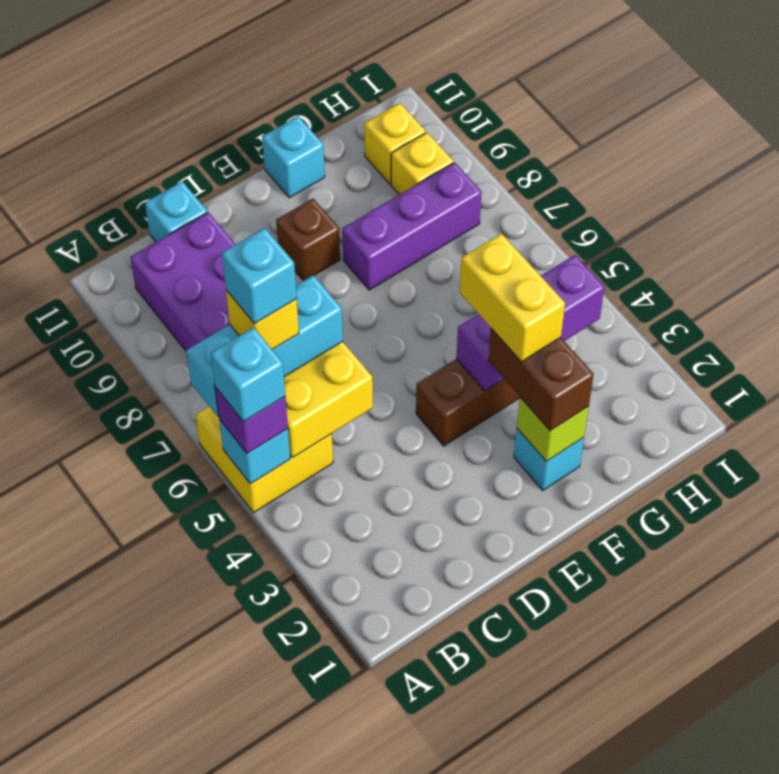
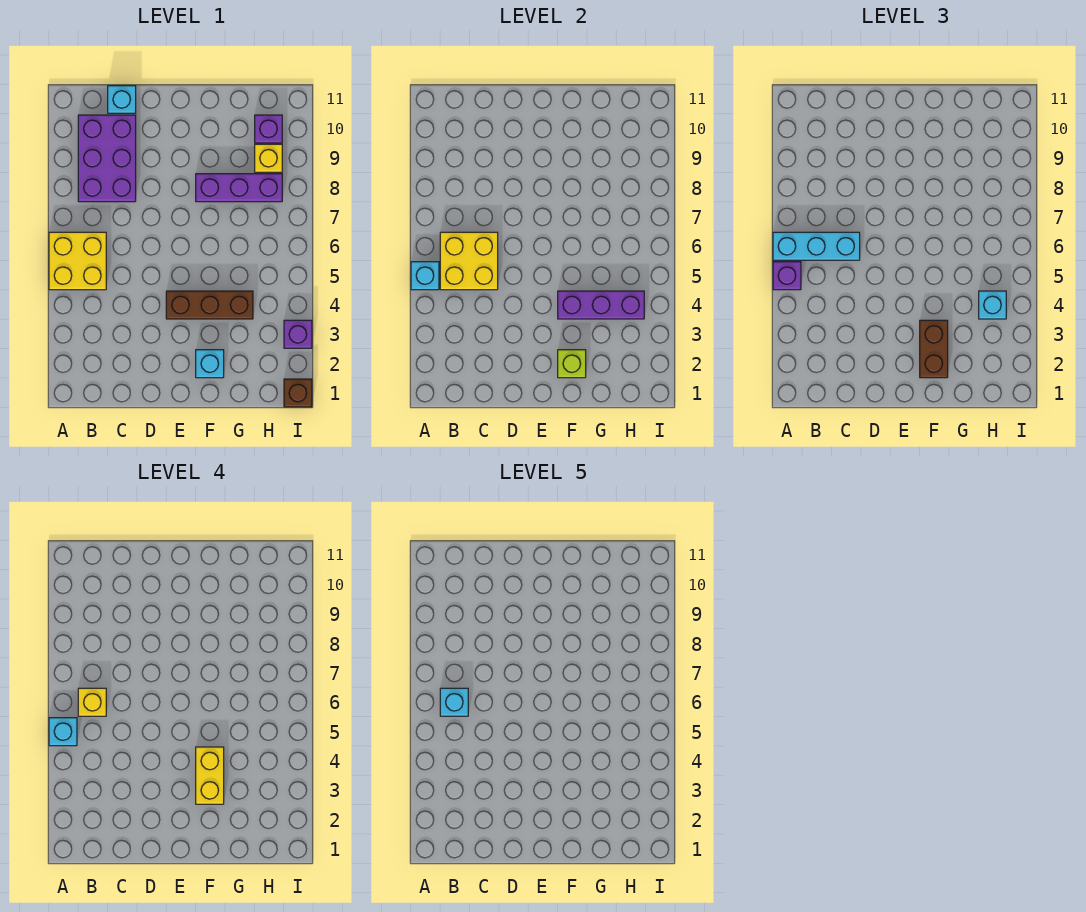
brown 1x1 brick [276,199,340,281] -> brown 1x1 brick moved to [284,379,312,407]
cyan 1x1 brick [262,116,325,198] -> cyan 1x1 brick moved to [979,291,1006,319]
yellow 1x1 brick [364,103,426,184] -> purple 1x1 brick [255,115,282,143]
none -> purple 1x1 brick [284,320,312,348]

